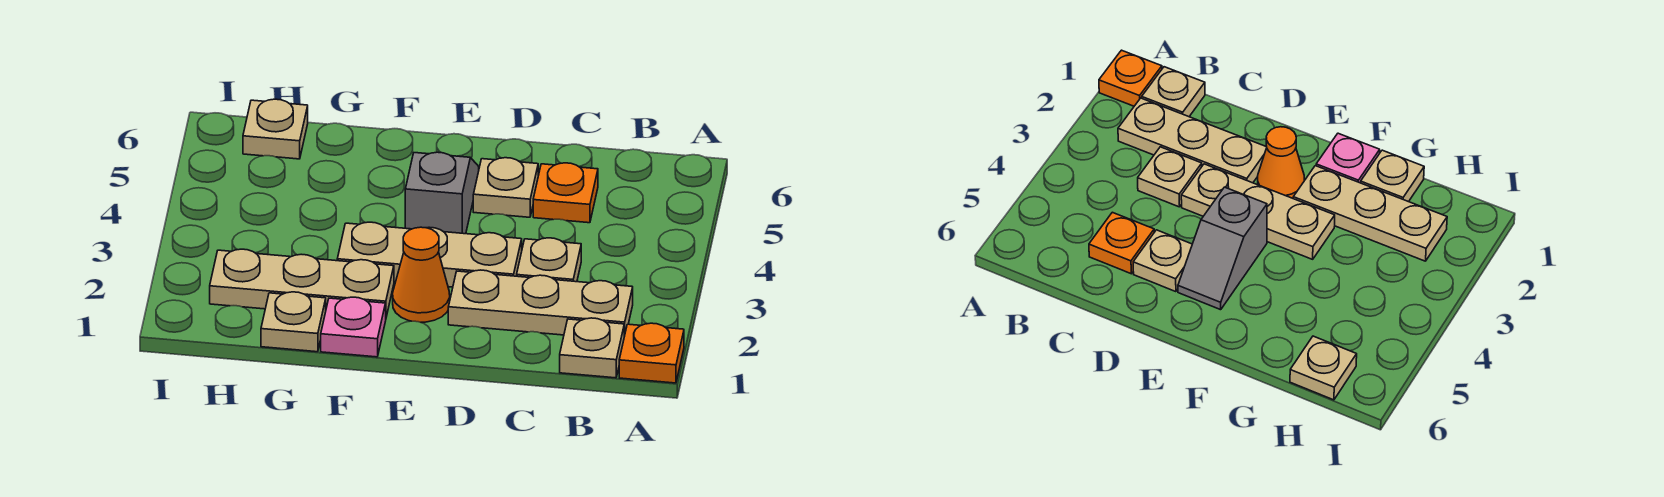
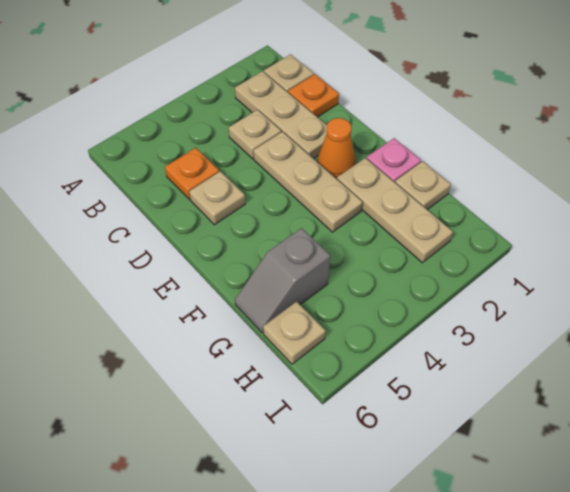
orange 1x1 plate [619,323,684,383] -> orange 1x1 plate moved to [288,74,339,117]
grey 1x2 slope [405,152,479,234] -> grey 1x2 slope moved to [235,228,330,333]

